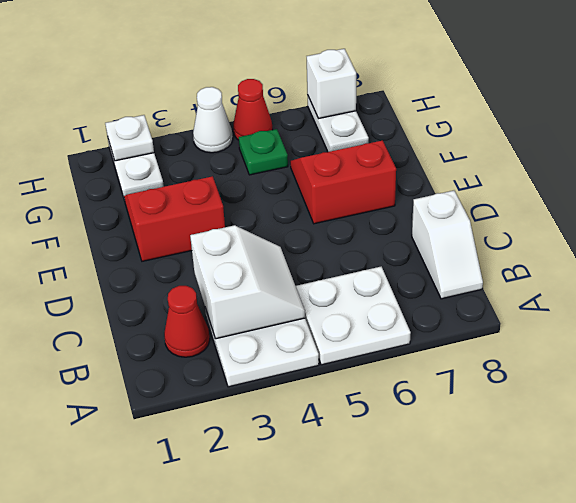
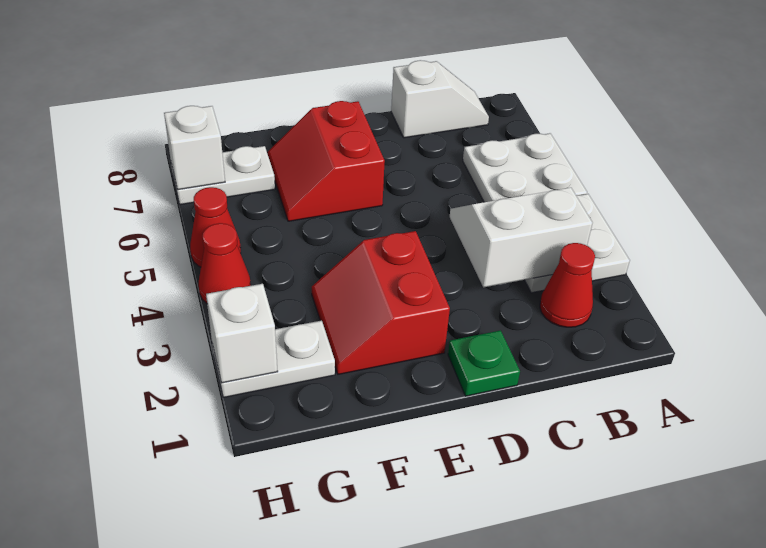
green 1x1 plate [239,129,288,175] -> green 1x1 plate moved to [448,330,520,396]
white 1x1 plate [105,115,154,161] -> white 1x1 brick [206,284,278,383]
white 1x1 cone [193,87,233,153] -> red 1x1 cone [199,223,251,303]

